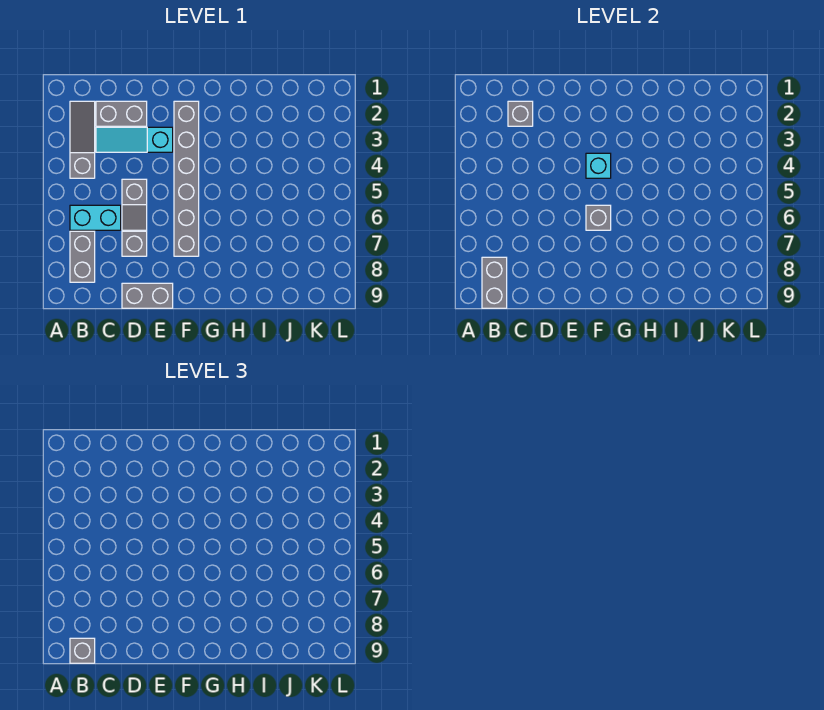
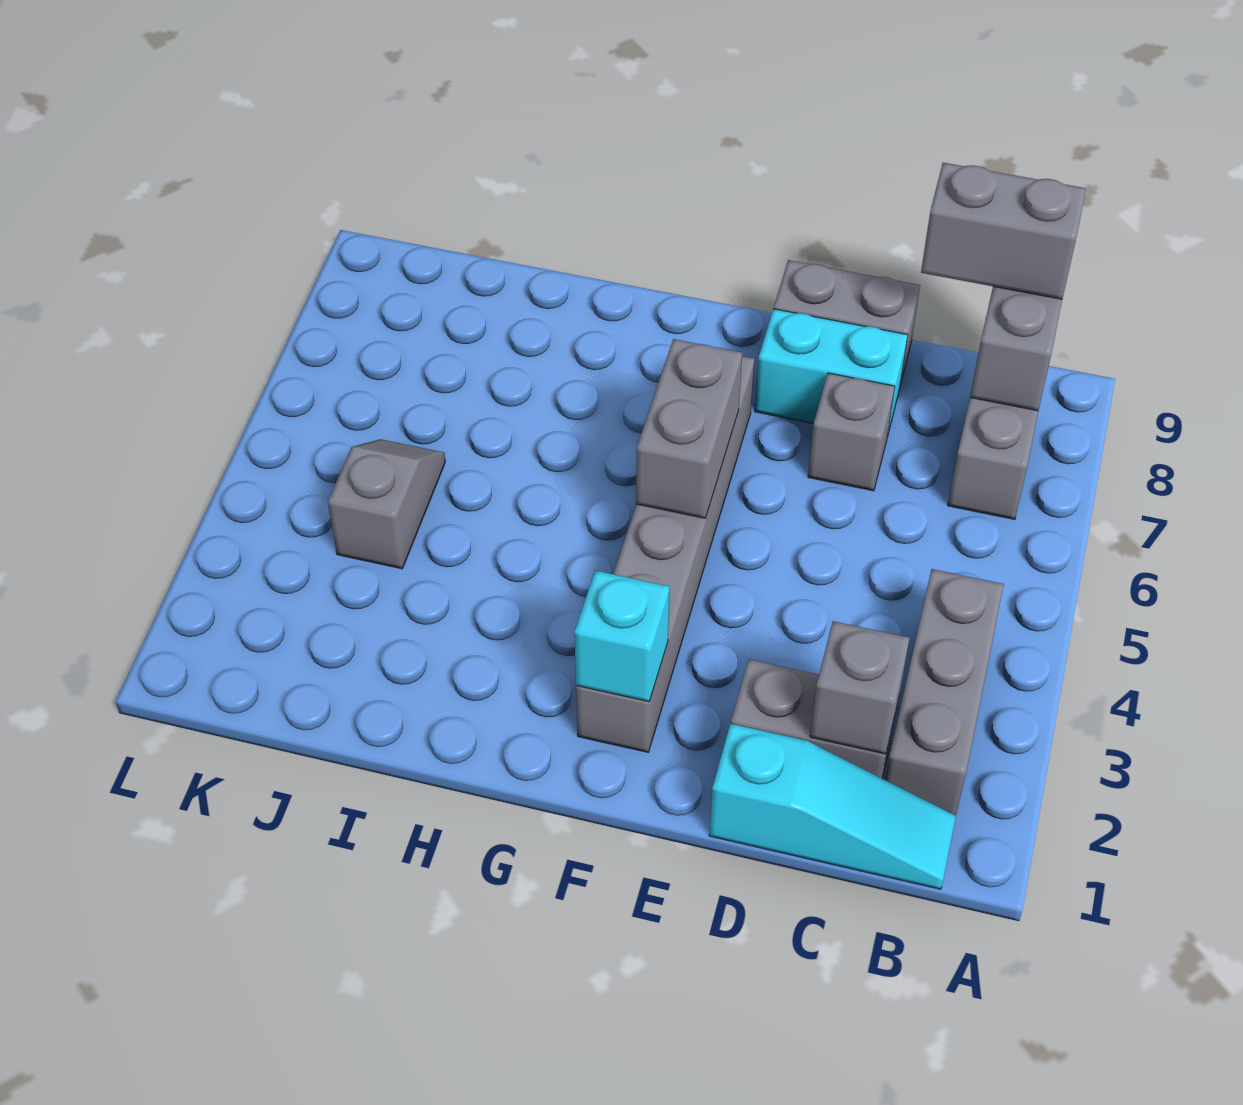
grey 1x3 slope [70,101,95,178] -> grey 1x3 brick [885,569,1004,816]
cyan 1x2 brick [70,205,121,230] -> cyan 1x2 brick moved to [755,309,908,436]
grey 1x1 brick [70,638,95,663] -> grey 1x2 brick [921,163,1086,299]
cyan 1x3 slope [96,127,173,152] -> cyan 1x3 slope moved to [709,724,956,889]
grey 1x2 slope [122,179,147,230] -> grey 1x2 slope moved to [328,439,445,569]
cyan 1x1 brick [586,153,611,178] -> cyan 1x1 brick moved to [574,571,670,702]
grey 1x1 brick [586,205,611,230] -> grey 1x2 brick [636,339,742,518]

